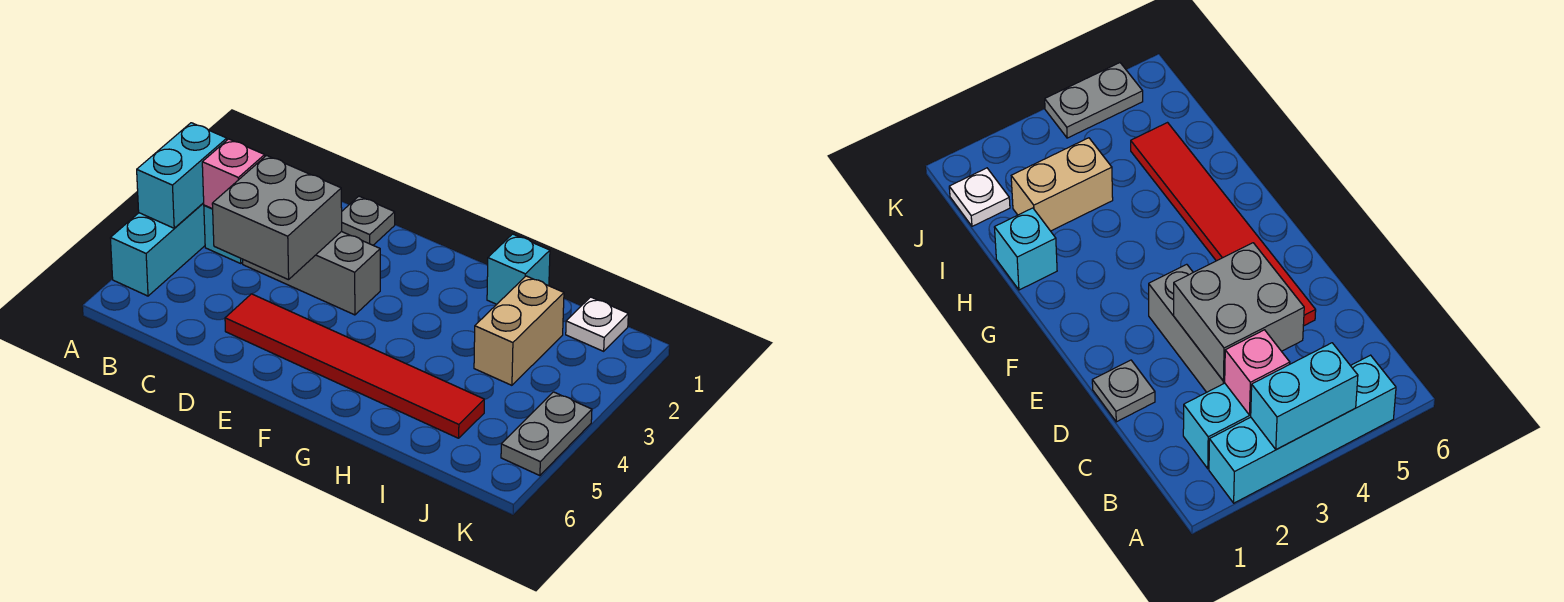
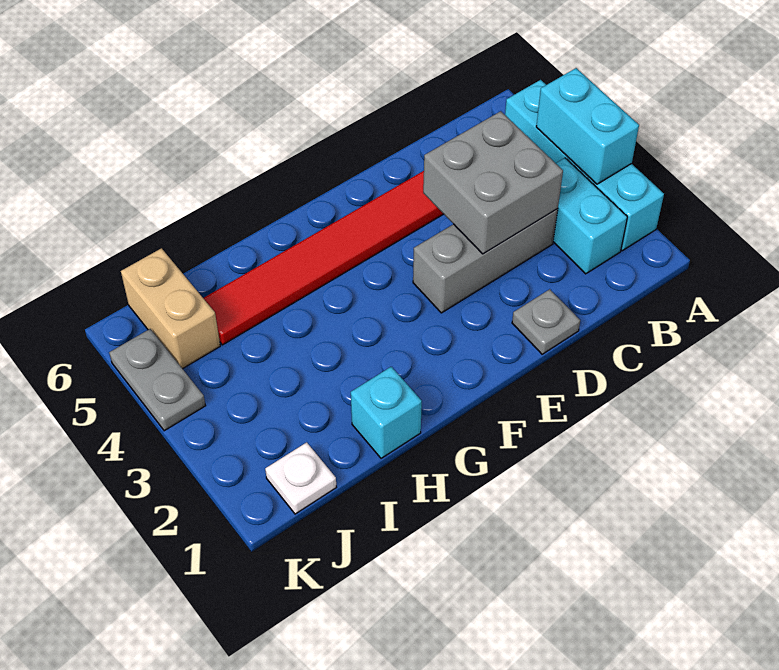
pink 1x1 brick [202,139,265,209] -> none
tan 1x2 brick [474,276,564,385] -> tan 1x2 brick moved to [121,248,220,369]

